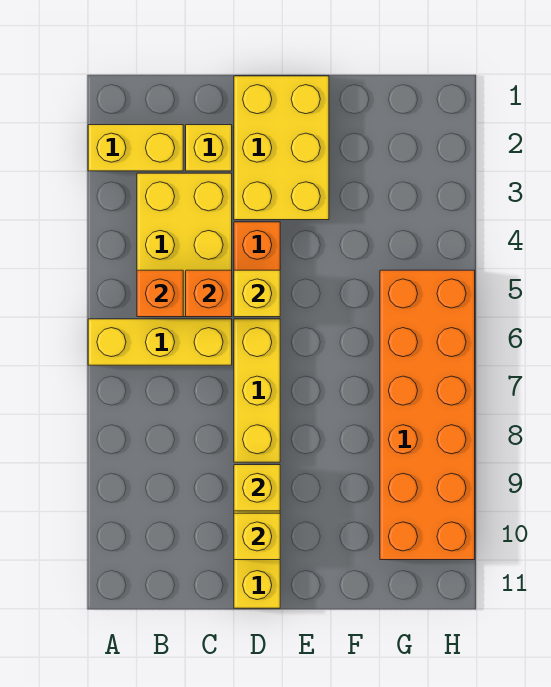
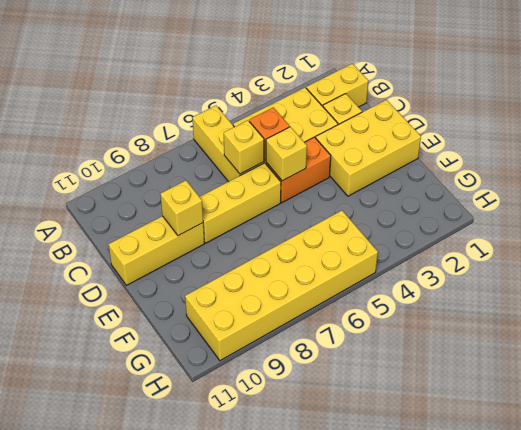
yellow 1x2 brick [88,125,183,171] -> yellow 1x2 brick turned to [306,64,368,107]
orange 1x1 brick [137,270,183,317] -> none
yellow 1x1 brick [234,513,280,560] -> yellow 1x1 brick moved to [224,120,264,174]
orange 2x6 brick [380,270,475,560] -> yellow 2x6 brick [185,211,378,361]

